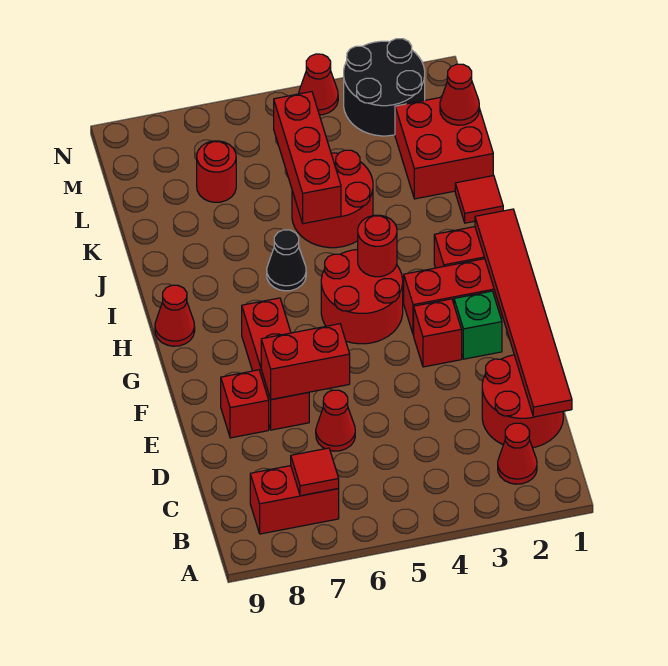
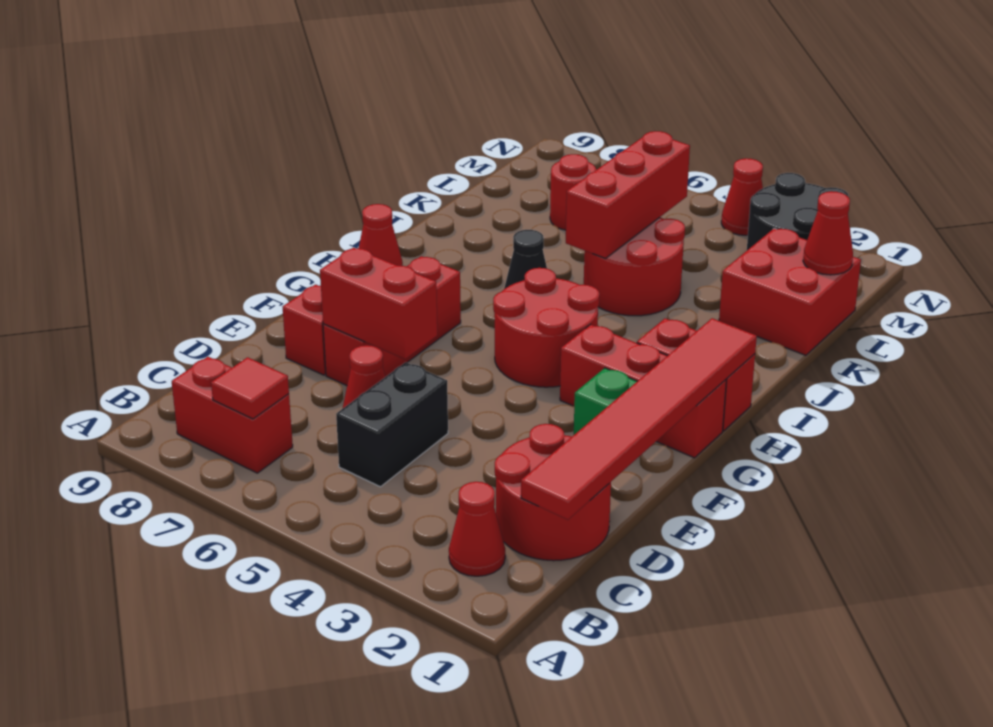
none -> black 1x2 brick [336,362,448,487]
red 1x1 brick [414,299,462,367] -> none
red 1x1 round brick [358,215,397,277] -> none
red 1x1 tile [455,175,503,223] -> none

